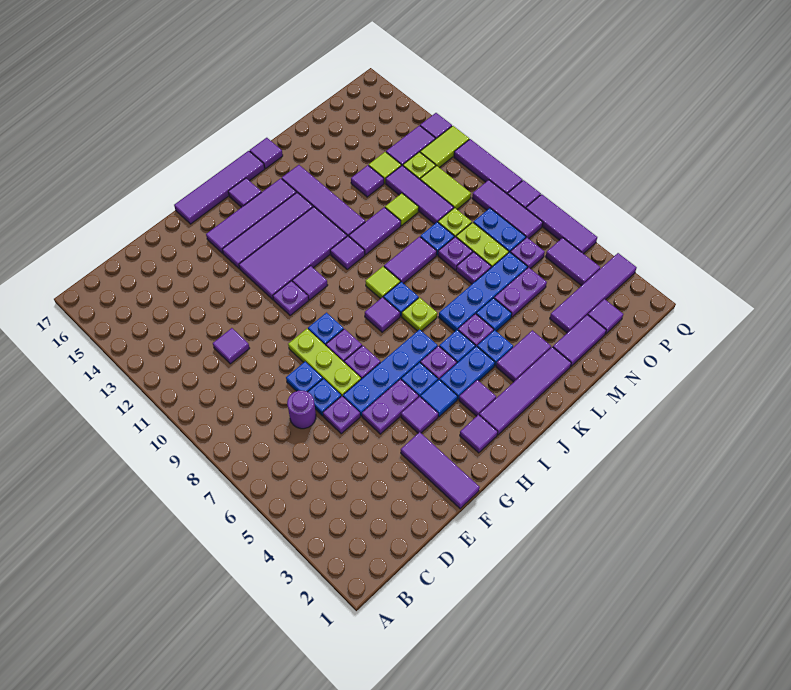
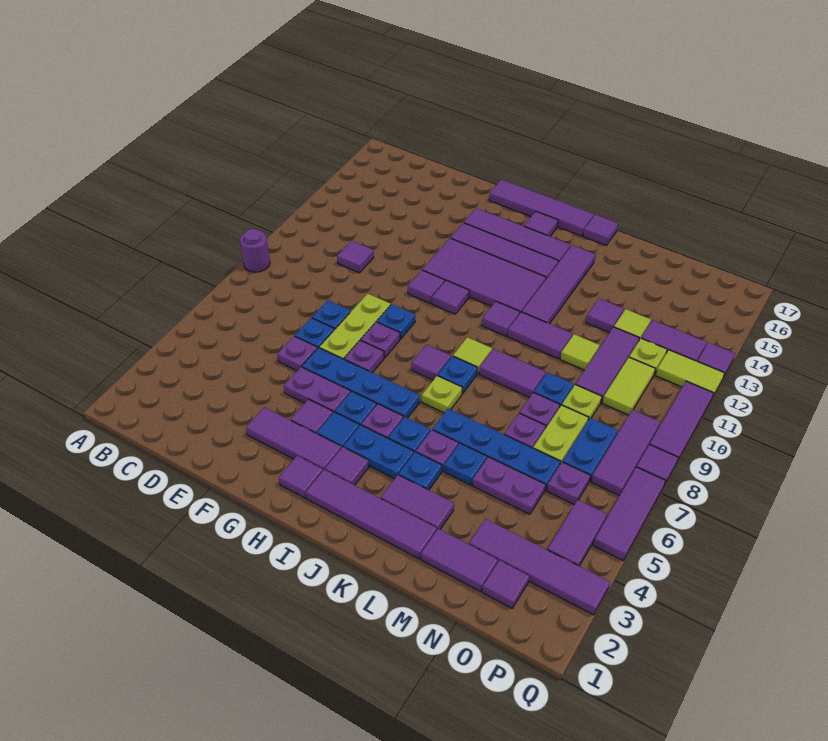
purple 1x1 round brick [287,391,316,429] -> purple 1x1 round brick moved to [240,229,270,272]
purple 1x3 tile [401,432,480,509] -> purple 1x3 tile turned to [246,407,341,470]
purple 1x1 plate [273,281,309,316] -> purple 1x1 tile [408,270,445,303]

